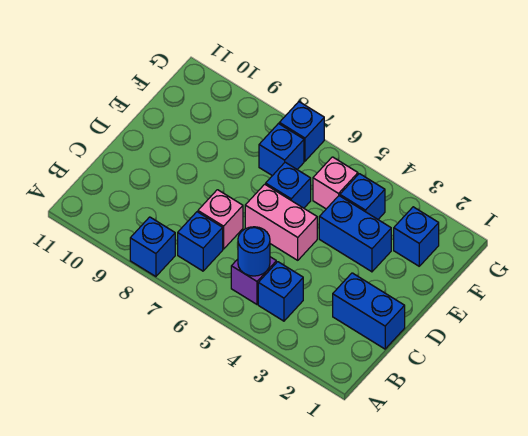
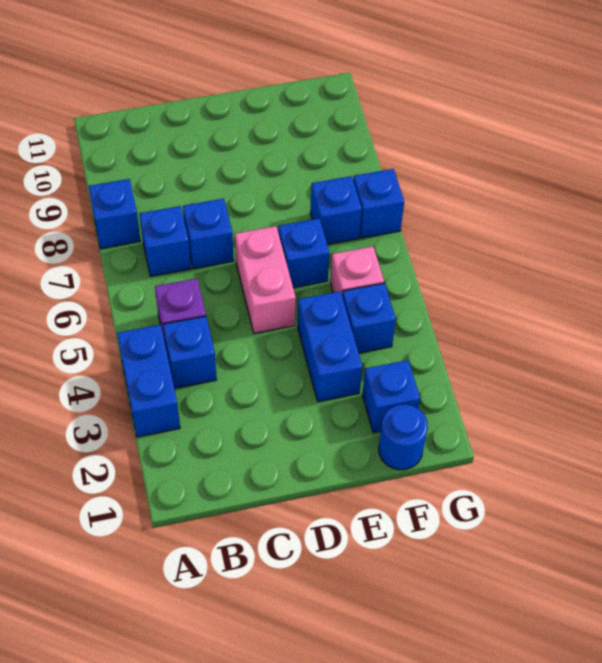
blue 1x1 round brick [238,227,270,276] -> blue 1x1 round brick moved to [379,404,428,470]
blue 1x2 brick [333,273,405,349] -> blue 1x2 brick moved to [117,325,180,437]
pink 1x1 brick [198,190,243,249] -> blue 1x1 brick [183,199,234,269]

